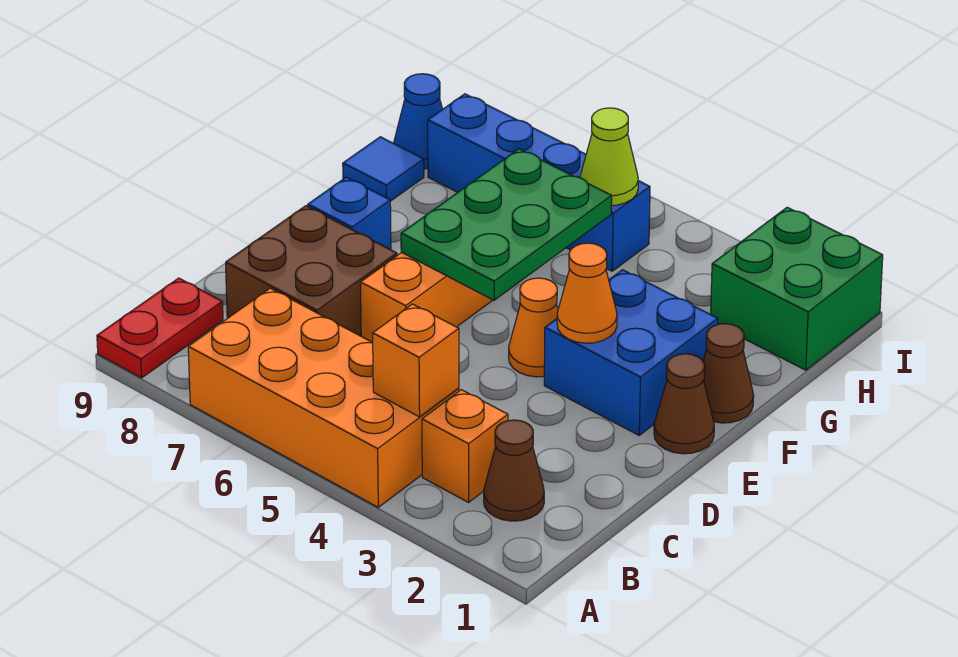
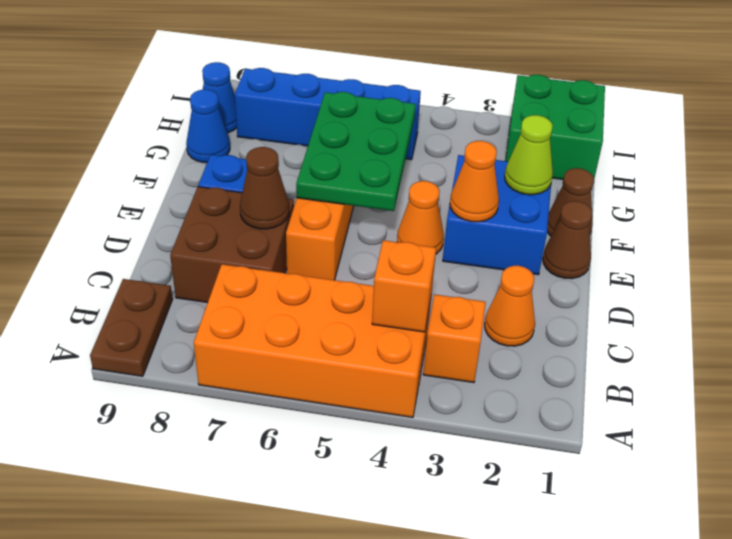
red 1x2 plate [97,278,223,378] -> brown 1x2 plate [90,279,173,376]
brown 1x1 cone [484,420,544,521] -> brown 1x1 cone moved to [240,147,289,229]
none -> orange 1x1 cone [485,266,535,346]
blue 1x1 tile [343,137,424,201] -> blue 1x1 cone [186,90,230,163]
lime 1x1 cone [580,108,638,206] -> lime 1x1 cone moved to [505,115,553,195]

